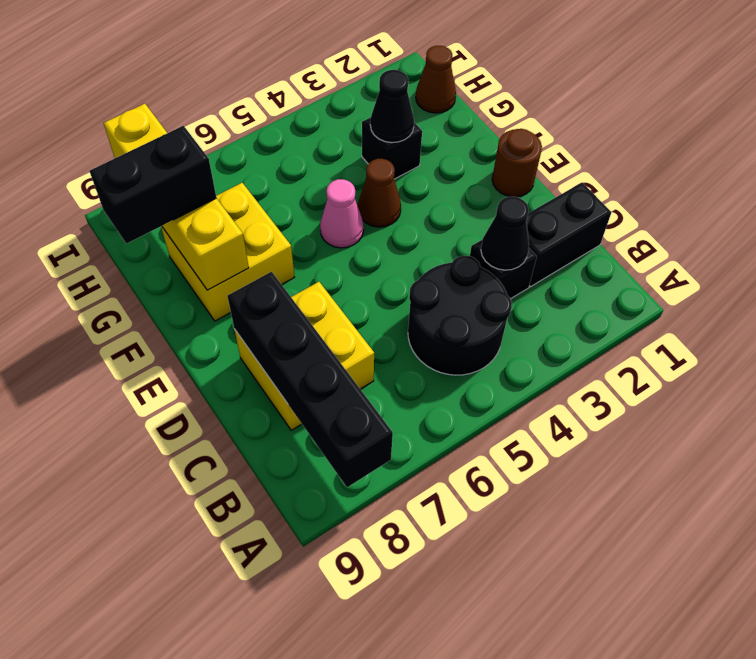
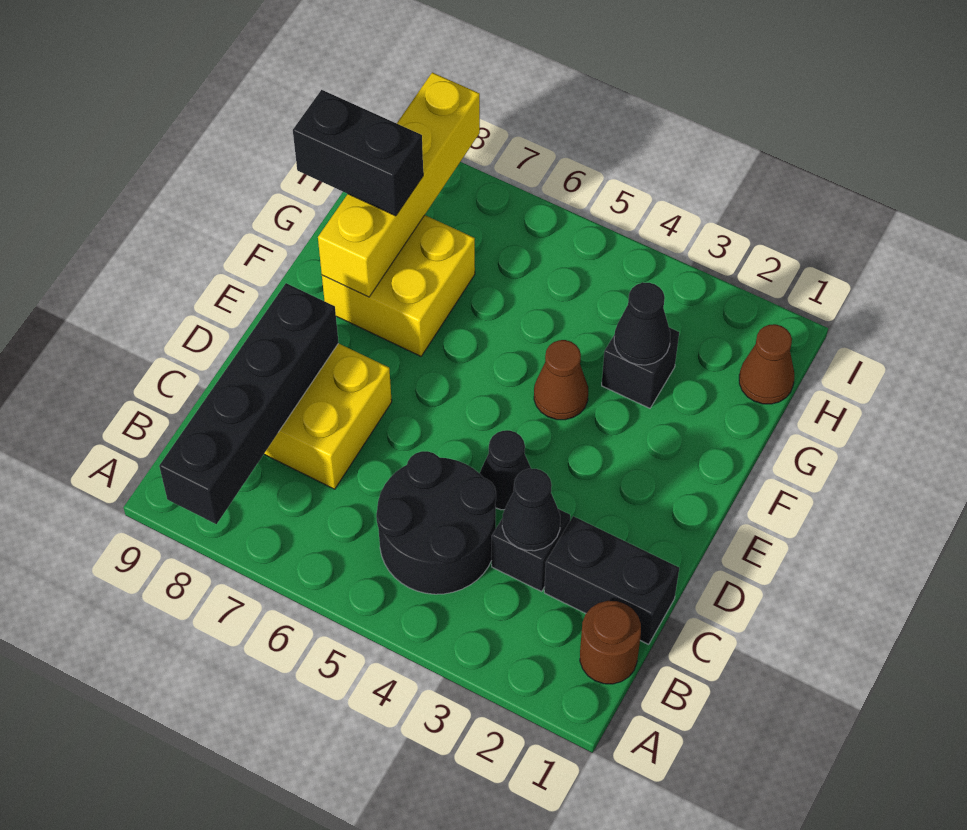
none -> black 1x1 cone [480,430,531,510]
brown 1x1 round brick [492,129,542,197] -> brown 1x1 round brick moved to [580,601,641,684]
pink 1x1 cone [320,179,364,248] -> none

